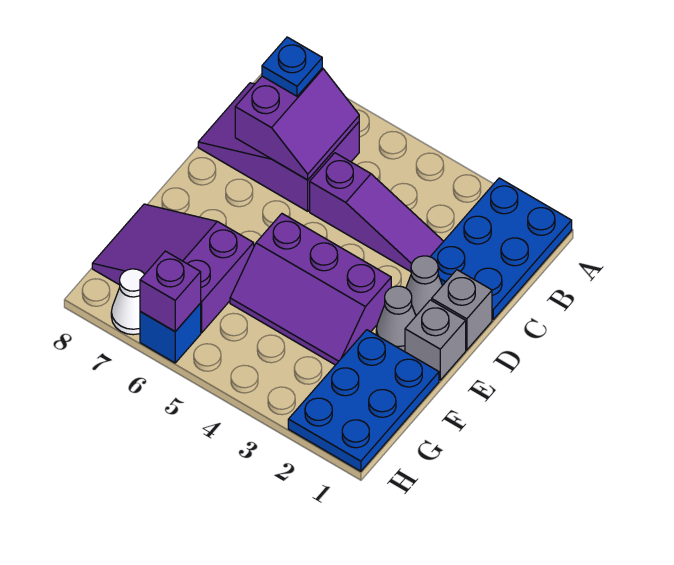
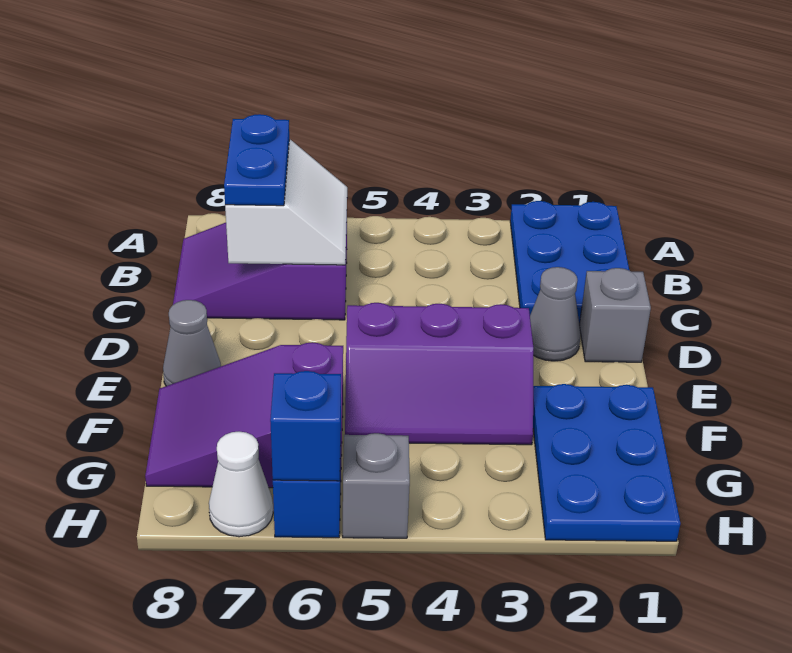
purple 2x2 slope [235,68,359,180] -> white 2x2 slope [225,140,347,265]
blue 1x1 plate [262,37,322,96] -> blue 1x2 plate [224,114,289,206]
purple 1x3 slope [310,153,444,272] -> none
grey 1x1 brick [405,300,466,380] -> grey 1x1 brick moved to [343,433,410,538]
grey 1x1 cone [376,286,416,351] -> grey 1x1 cone moved to [163,300,221,386]
purple 1x1 brick [140,251,201,331] -> blue 1x1 brick [270,371,341,481]

